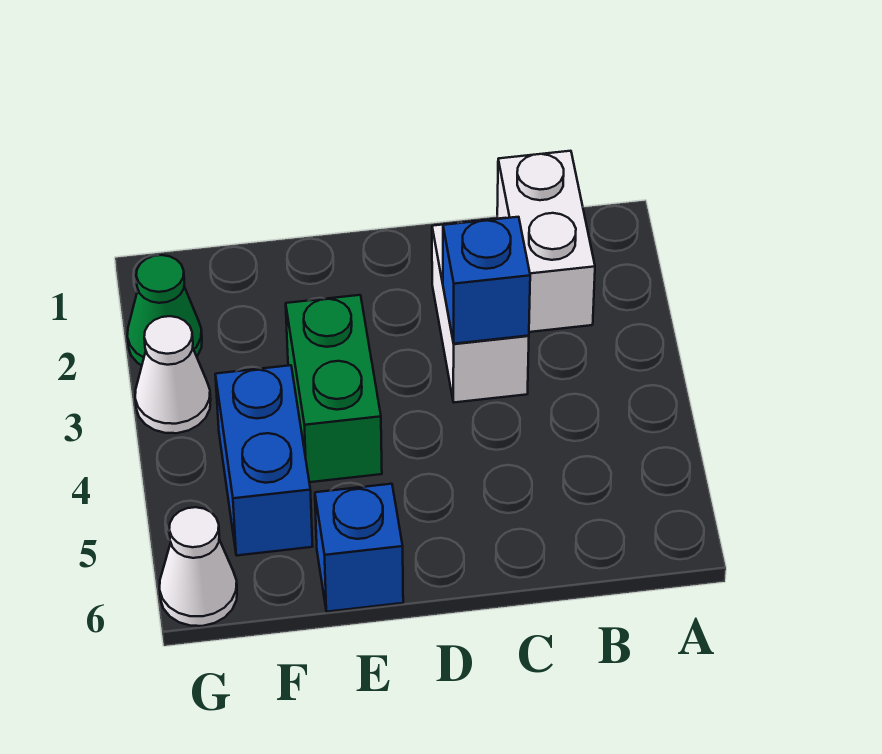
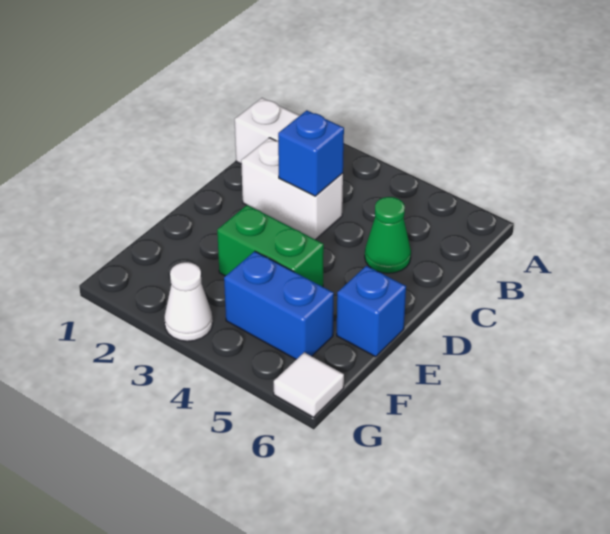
green 1x1 cone [127,255,202,365] -> green 1x1 cone moved to [365,197,411,273]
white 1x1 cone [159,507,237,626] -> white 1x1 tile [274,352,344,417]

